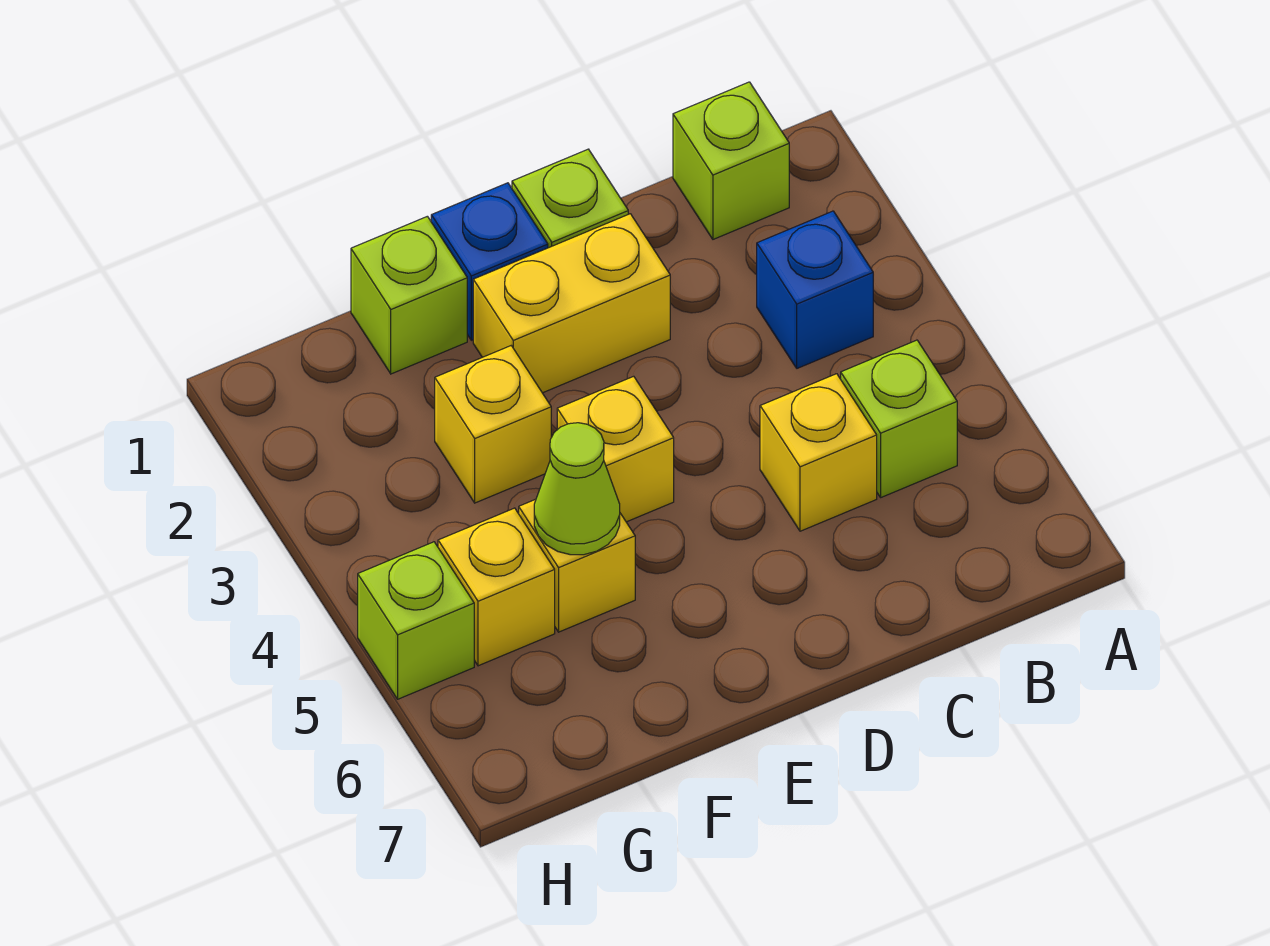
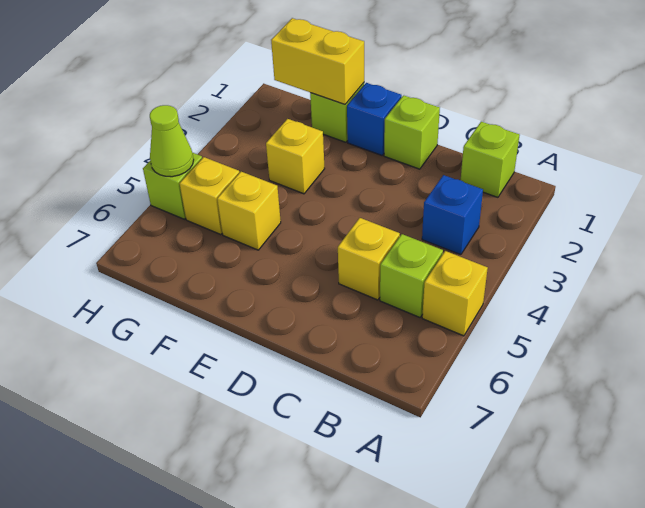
yellow 1x2 brick [473,214,670,393] -> yellow 1x2 brick moved to [271,18,364,104]
yellow 1x1 brick [557,376,674,522] -> yellow 1x1 brick moved to [422,251,488,336]
lime 1x1 cone [534,423,620,555] -> lime 1x1 cone moved to [150,105,194,177]

